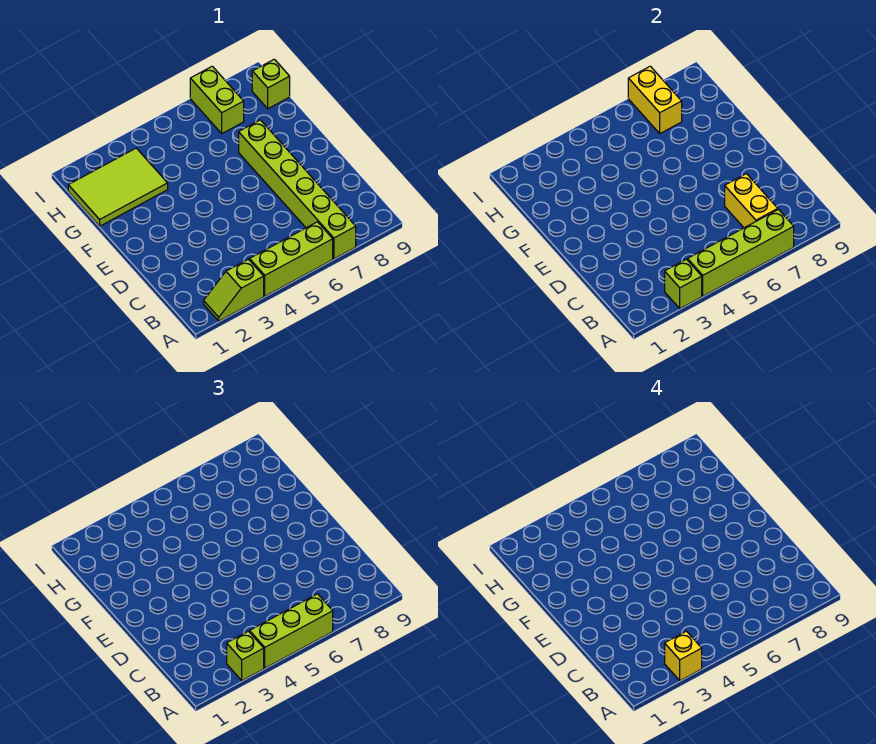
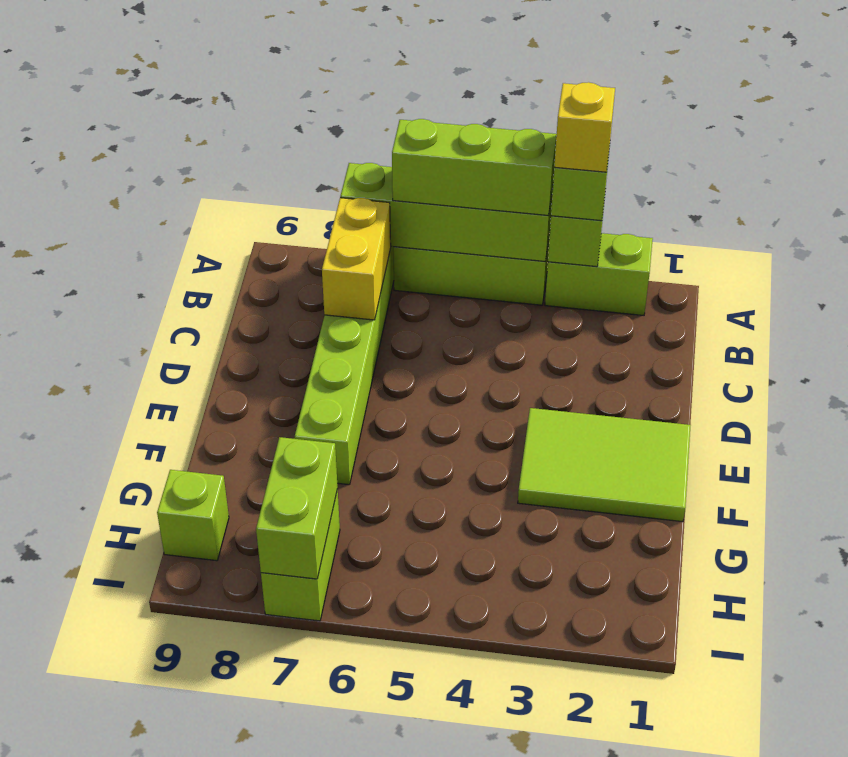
lime 1x2 slope [204,259,264,321] -> lime 1x2 brick [545,233,653,315]
lime 2x3 tile [68,148,168,226] -> lime 2x3 tile moved to [518,408,691,522]
yellow 1x2 brick [628,66,682,133] -> lime 1x2 brick [256,437,338,579]

